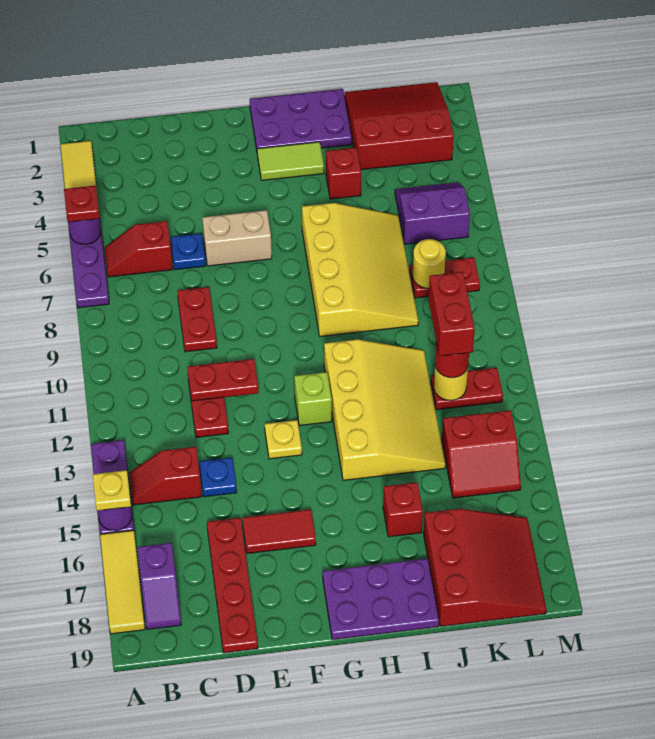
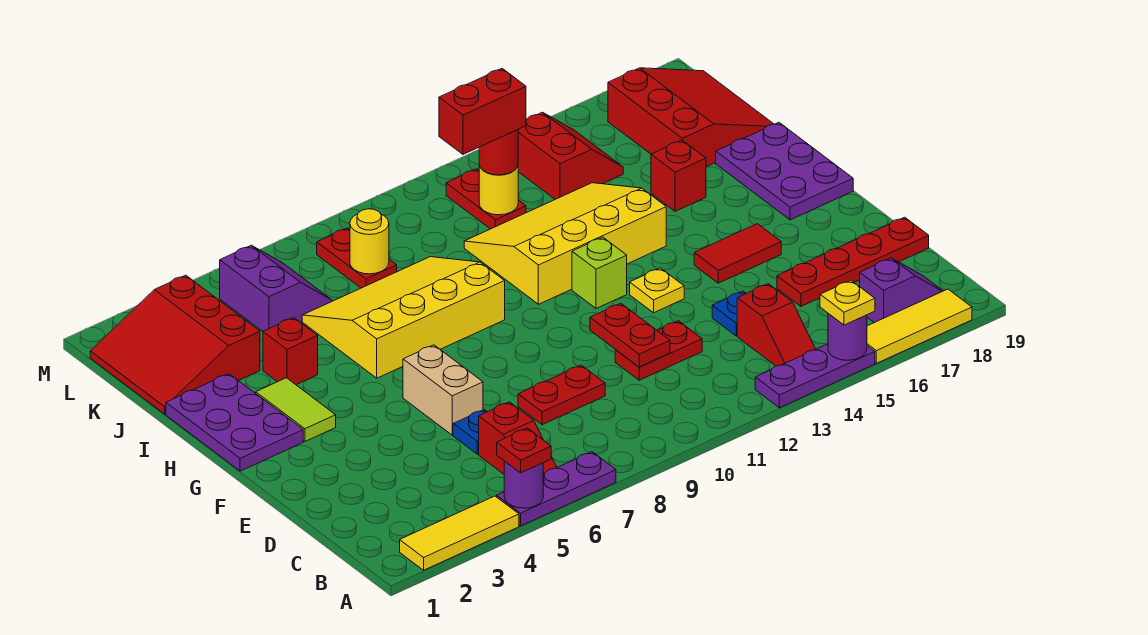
red 1x2 tile [242,509,316,554] -> red 1x2 tile turned to [694,224,781,283]
red 3x3 slope [424,509,546,627] -> red 3x3 slope turned to [608,68,773,167]
purple 2x2 slope [395,182,470,244] -> purple 2x2 slope turned to [220,245,332,331]

